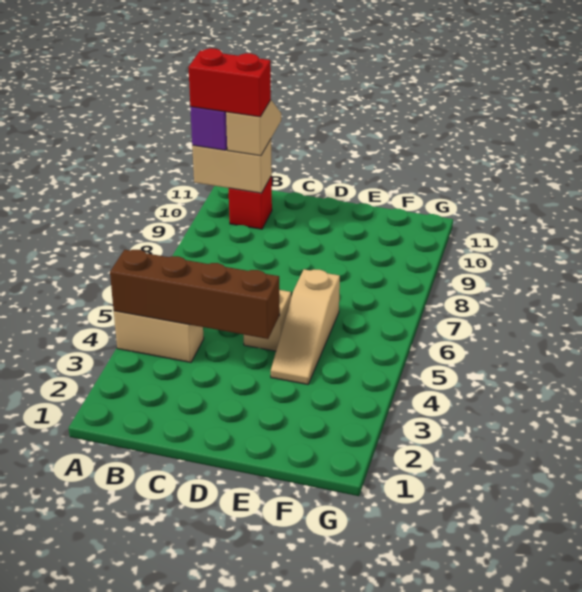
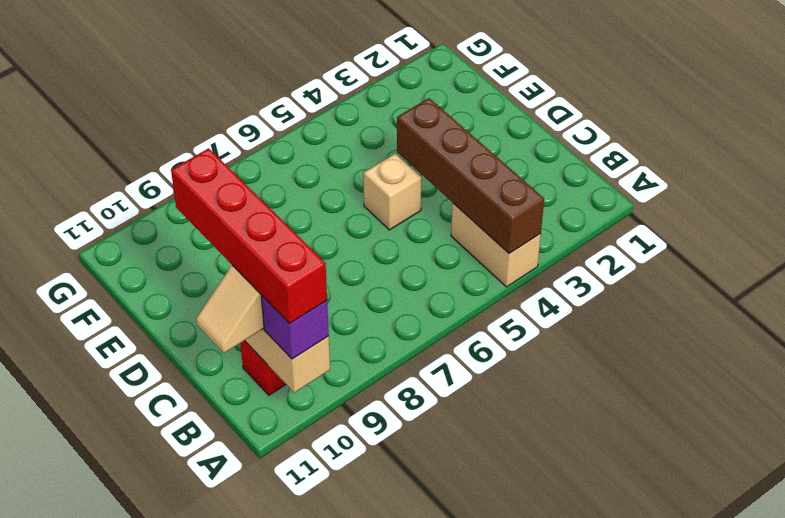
red 1x2 brick [188,48,271,117] -> red 1x4 brick [171,148,327,324]
tan 1x3 slope [271,269,340,385] -> none

